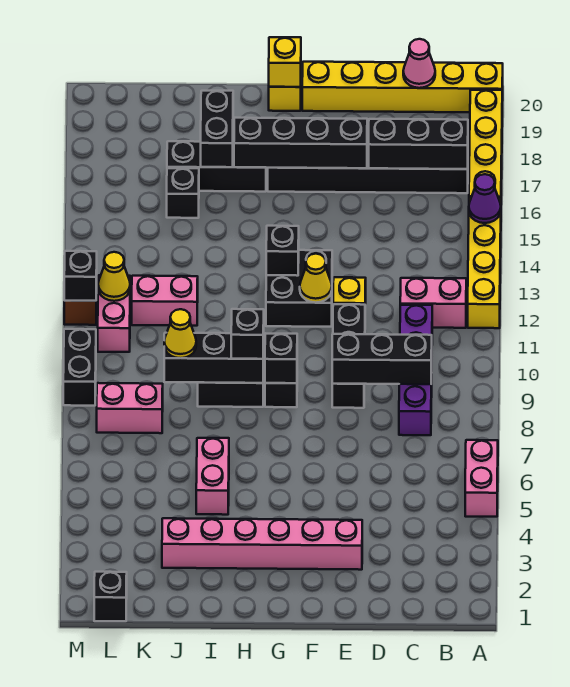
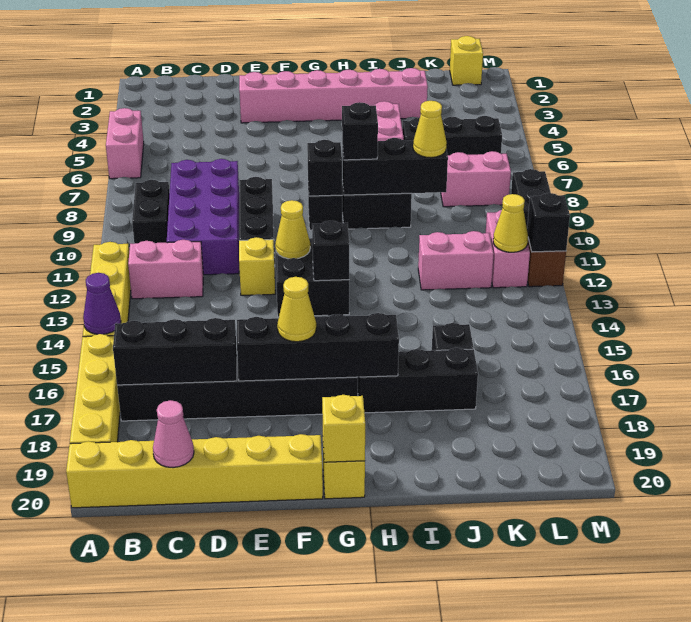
purple 1x4 brick [399,305,432,435] -> purple 2x4 brick [167,159,239,275]
black 1x3 brick [332,334,432,384] -> black 1x3 brick moved to [402,116,502,155]
none -> yellow 1x1 cone [277,277,316,342]
black 1x2 brick [201,91,233,167] -> black 1x2 brick moved to [132,180,170,243]
black 1x1 brick [94,572,127,621] -> yellow 1x1 brick [450,36,483,85]

